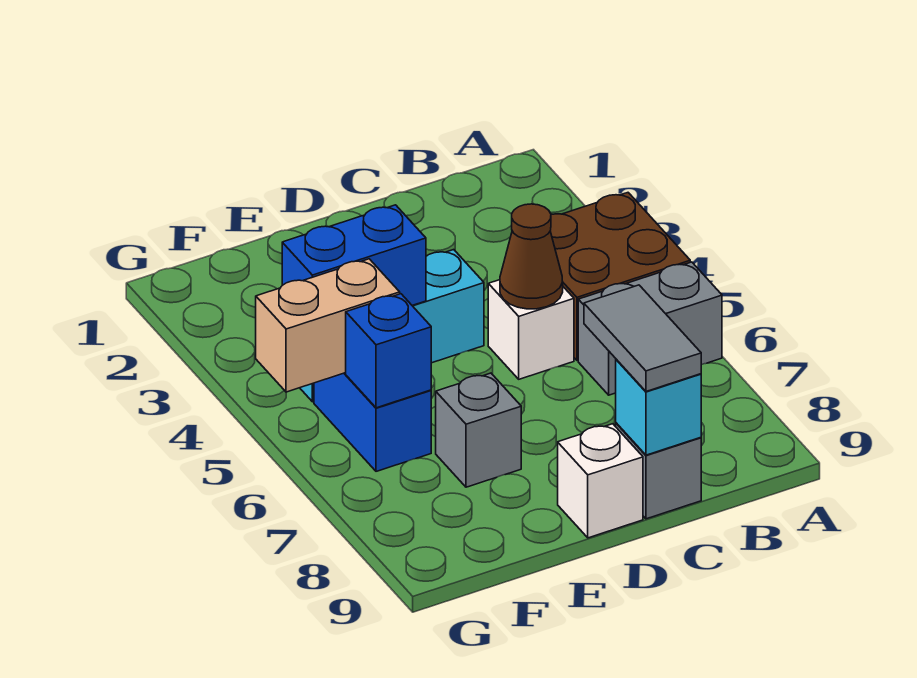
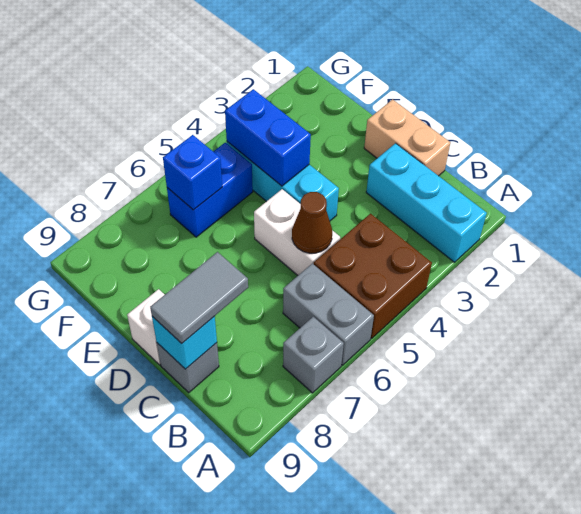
none -> cyan 1x3 brick [366,143,487,262]
white 1x1 brick [488,280,574,379] -> white 1x2 brick [254,189,340,275]
grey 1x1 brick [436,373,521,487] -> grey 1x1 brick moved to [283,317,344,393]
tan 1x2 brick [256,259,400,392] -> tan 1x2 brick moved to [364,99,450,176]

